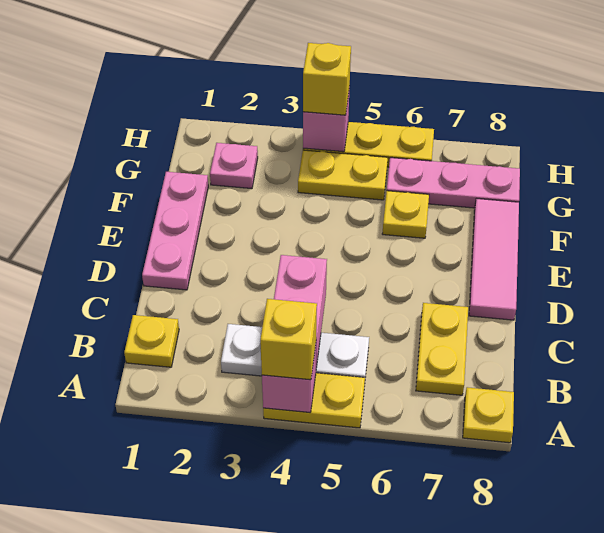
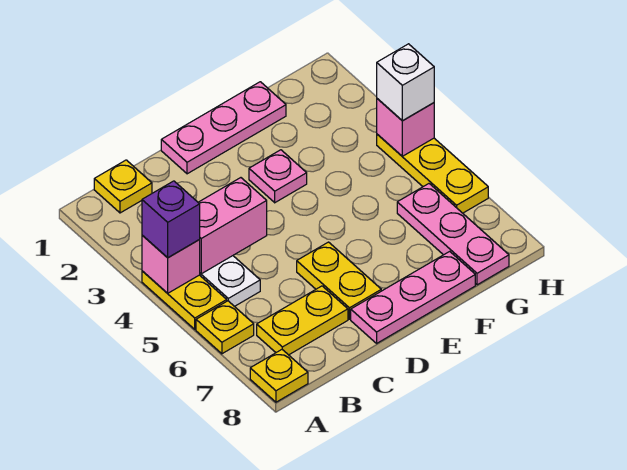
yellow 1x1 brick [260,299,317,380] -> purple 1x1 brick [142,181,200,258]
pink 1x3 tile [469,199,519,320] -> pink 1x3 plate [351,251,475,343]
yellow 1x1 plate [382,191,429,238] -> yellow 1x1 plate moved to [196,301,254,354]
pink 1x1 plate [210,143,258,189] -> pink 1x1 plate moved to [249,150,307,203]
yellow 1x2 plate [298,150,388,200] -> yellow 1x2 plate moved to [297,242,381,319]
yellow 1x1 brick [303,43,351,115] -> white 1x1 brick [377,44,434,121]

